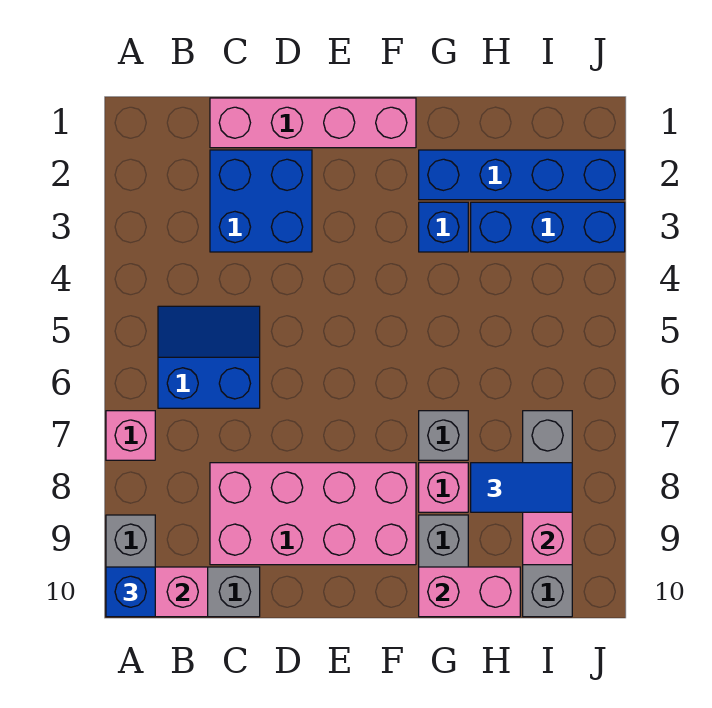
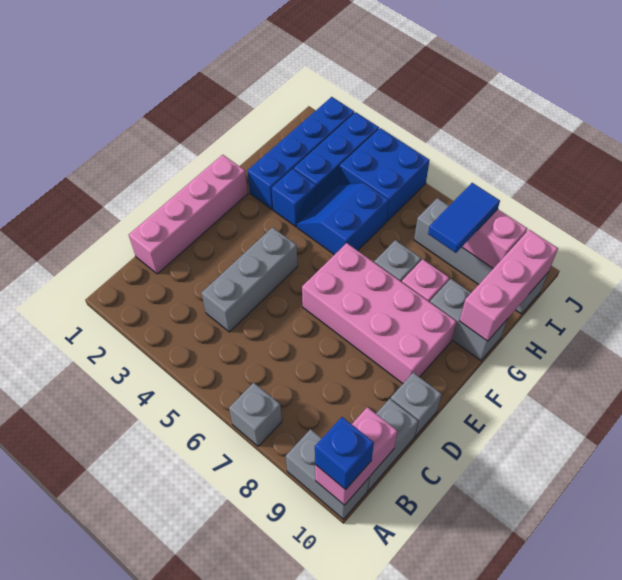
pink 1x1 brick [106,411,155,460] -> grey 1x1 brick [229,383,282,446]
blue 2x2 slope [158,306,260,408] -> blue 2x2 slope moved to [297,183,389,255]
blue 2x2 brick [210,150,312,252] -> blue 2x2 brick moved to [339,128,430,221]
none -> grey 1x3 brick [201,227,298,332]
pink 2x4 brick [210,463,416,565] -> pink 2x4 brick turned to [302,243,457,384]
none -> grey 1x1 brick [391,373,442,436]
pink 1x2 brick [419,567,520,617] -> pink 1x3 brick [459,230,558,341]

